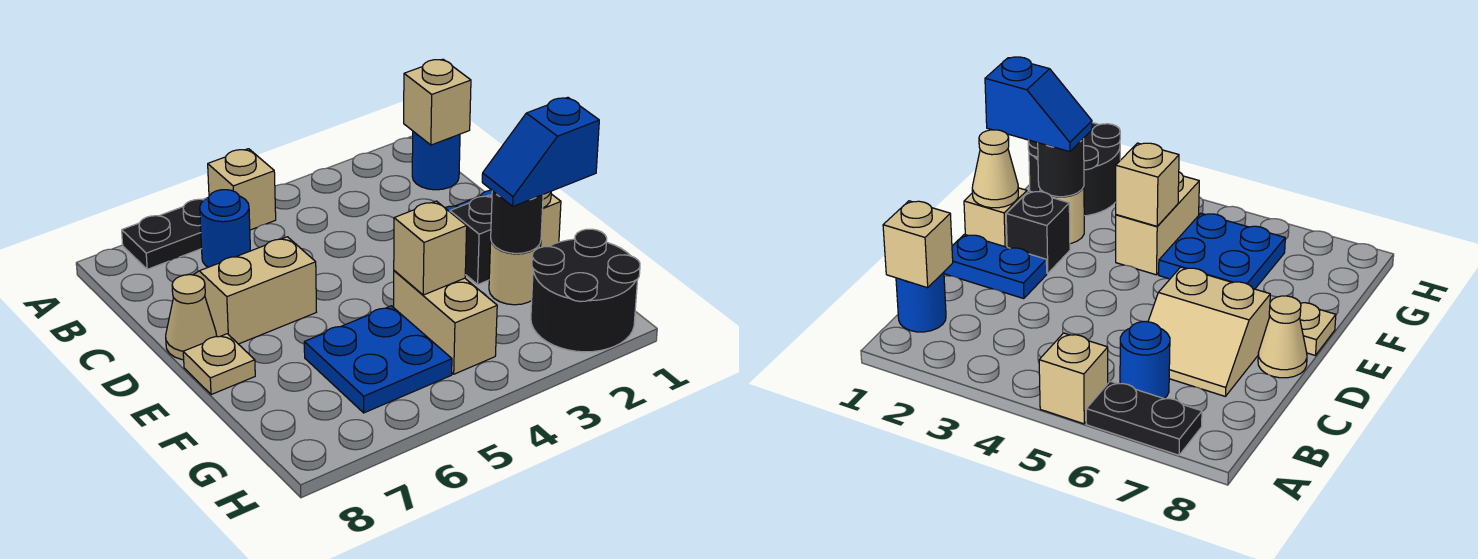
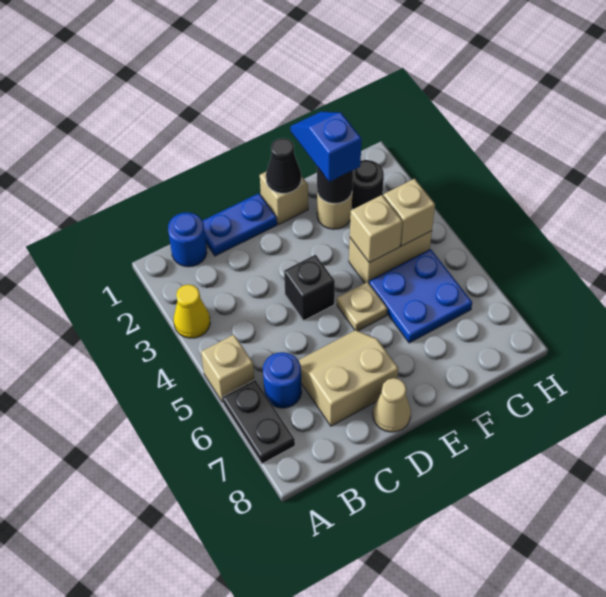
none -> yellow 1x1 cone [174,284,210,338]
tan 1x1 brick [404,59,471,145] -> tan 1x1 brick moved to [384,179,435,246]
tan 2x2 slope [194,237,316,344] -> tan 2x2 slope turned to [299,330,398,426]
blue 1x2 plate [944,234,1047,299] -> blue 1x2 plate turned to [203,193,277,256]
tan 1x1 cone [972,130,1018,208] -> black 1x1 cone [266,138,301,193]
black 1x1 brick [450,195,492,284] -> black 1x1 brick moved to [284,255,335,321]
tan 1x1 plate [183,334,255,395] -> tan 1x1 plate moved to [337,282,387,331]
blue 1x2 slope [482,97,599,206] -> blue 1x2 slope turned to [291,111,362,182]
black 2x2 round brick [531,229,640,352] -> black 1x1 round brick [352,160,384,209]

